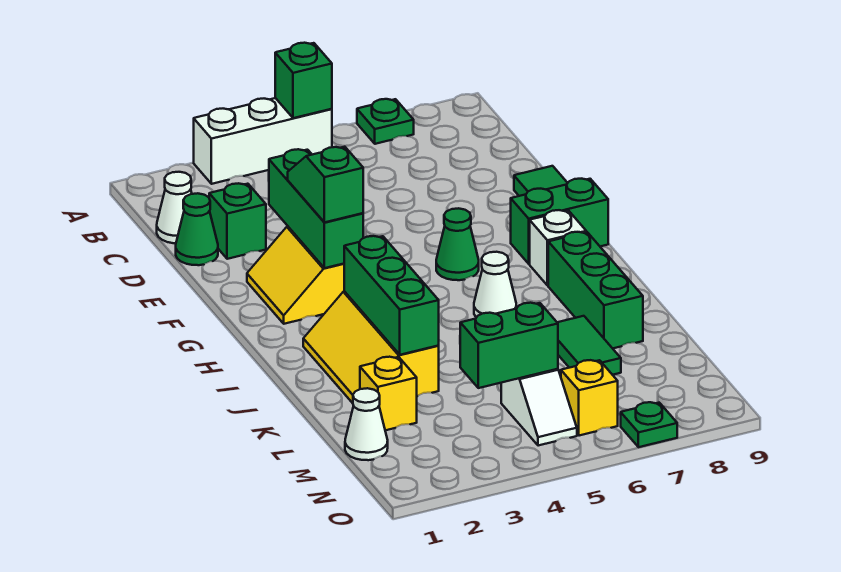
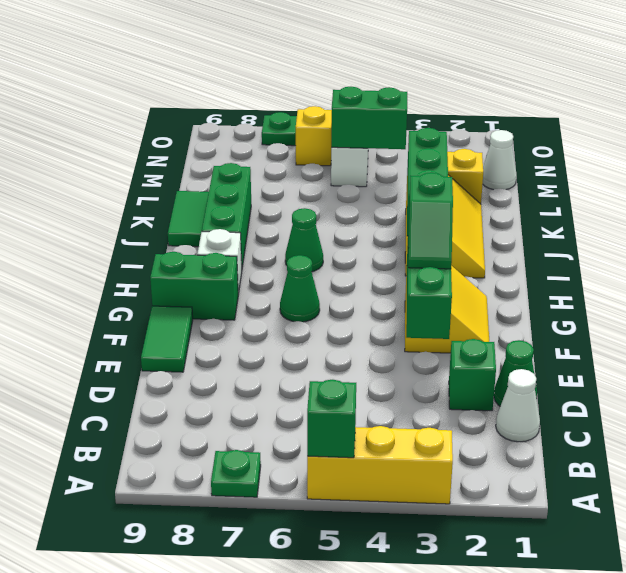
white 1x3 brick [194,98,332,184] -> yellow 1x3 brick [307,426,453,504]
white 1x1 cone [474,252,516,317] -> green 1x1 cone [285,208,323,272]
green 1x2 tile [557,316,621,374] -> green 1x2 tile moved to [168,191,209,247]

